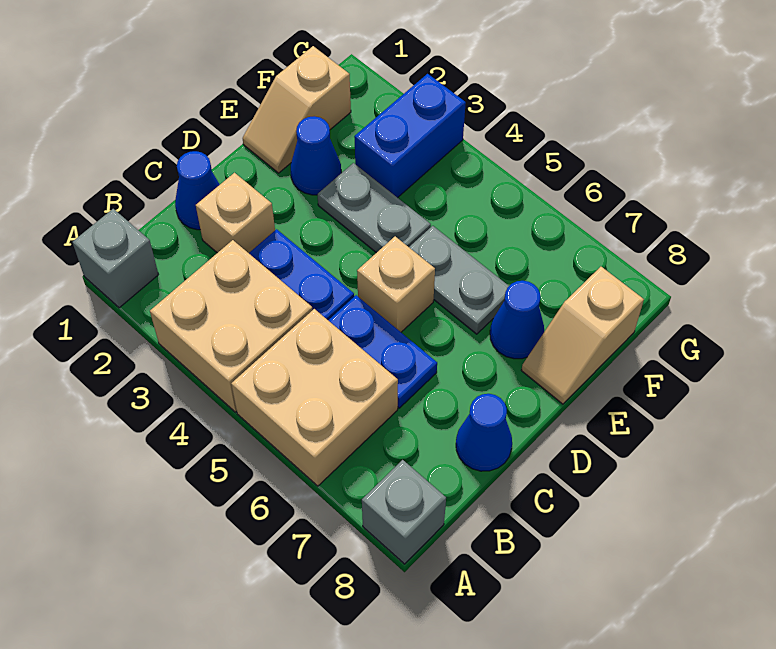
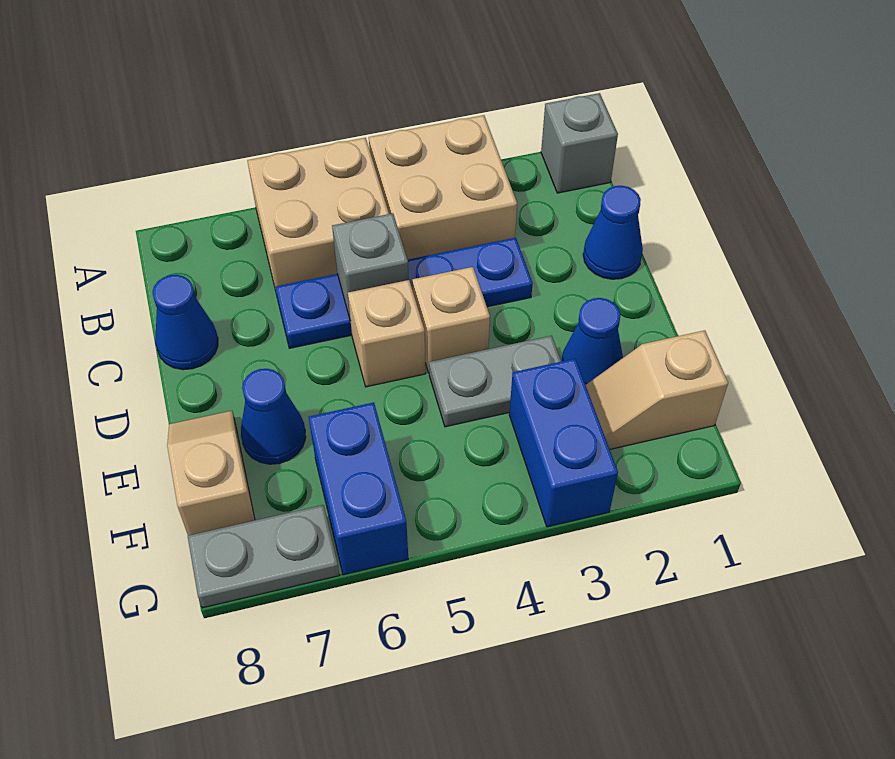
grey 1x1 brick [362,460,446,564] -> grey 1x1 brick moved to [332,213,409,318]
tan 1x1 brick [196,173,275,253] -> tan 1x1 brick moved to [412,267,490,373]
tan 1x2 slope [243,46,351,173] -> tan 1x2 slope turned to [586,330,728,449]
grey 1x2 plate [409,226,509,334] -> grey 1x2 plate moved to [188,505,339,608]
none -> blue 1x2 brick [309,402,408,575]

